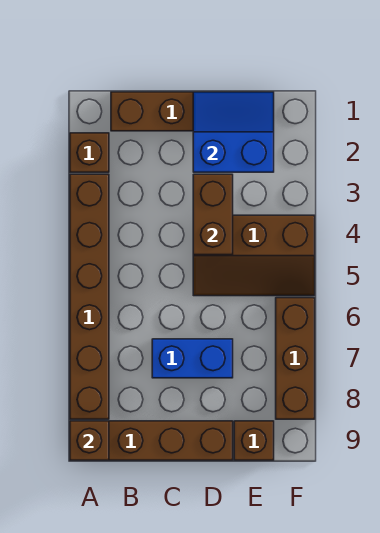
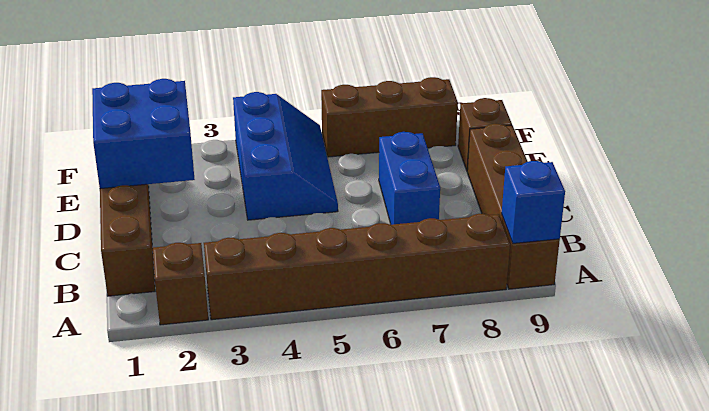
brown 1x1 brick [70,421,109,460] -> blue 1x1 brick [502,161,565,243]
blue 2x2 slope [193,92,274,172] -> blue 2x2 brick [92,79,195,189]
brown 1x2 brick [193,174,233,255] -> none
brown 2x3 slope [193,215,315,296] -> blue 2x3 slope [233,92,338,220]

